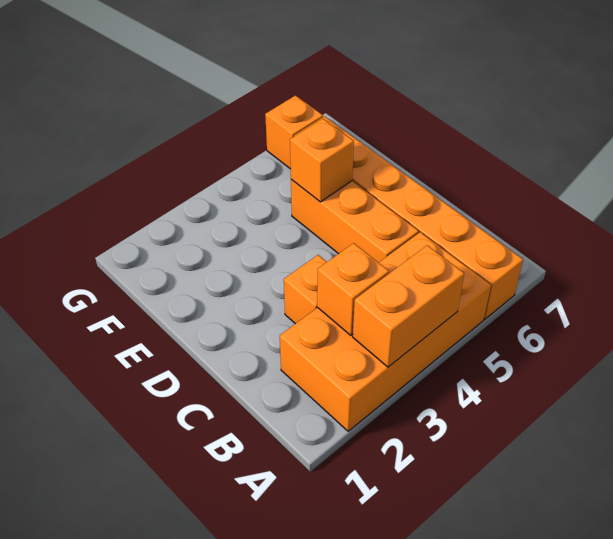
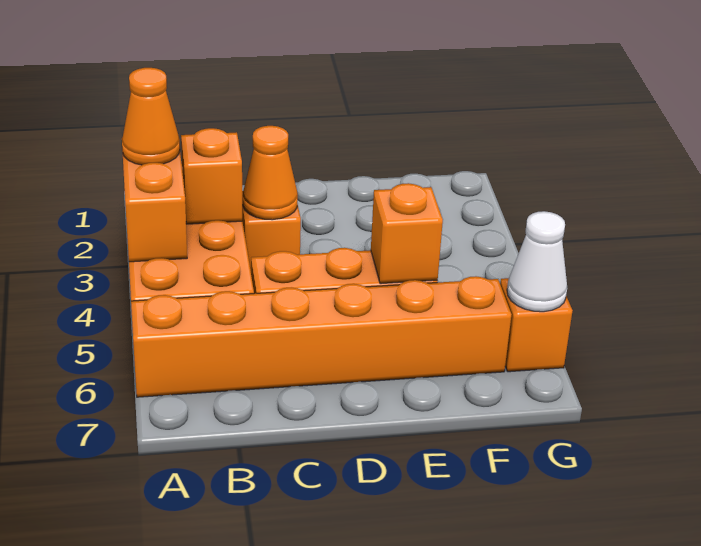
none -> orange 1x1 cone [122,68,180,165]
none -> orange 1x1 cone [242,126,298,220]
none -> white 1x1 cone [507,211,567,312]

